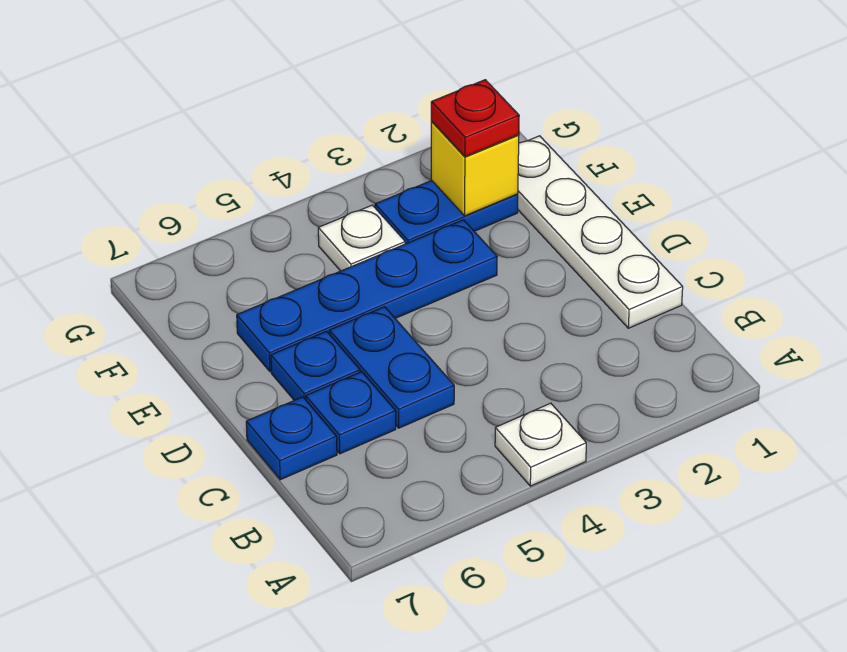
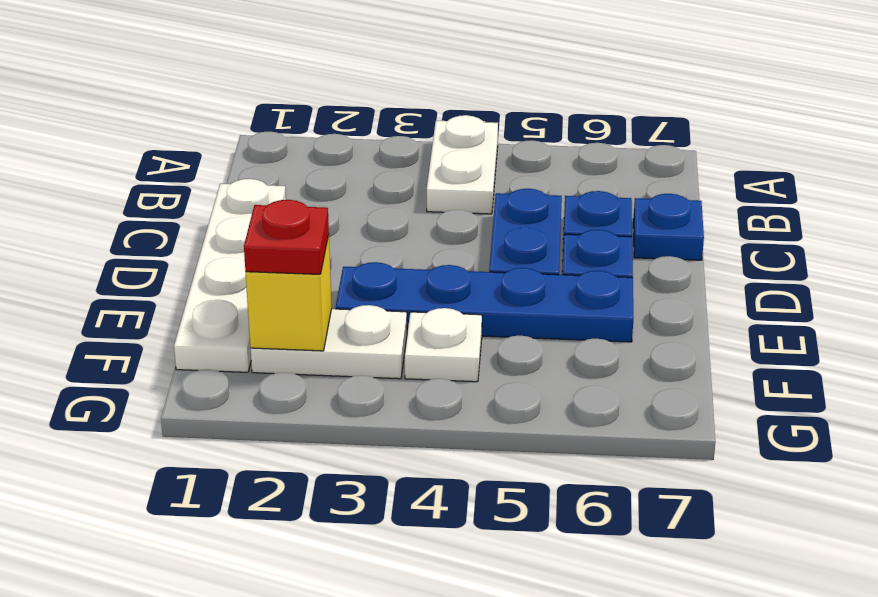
white 1x1 plate [495,403,586,486] -> white 1x2 plate [427,115,498,214]
blue 1x2 plate [375,181,518,244] -> white 1x2 plate [251,305,407,379]

